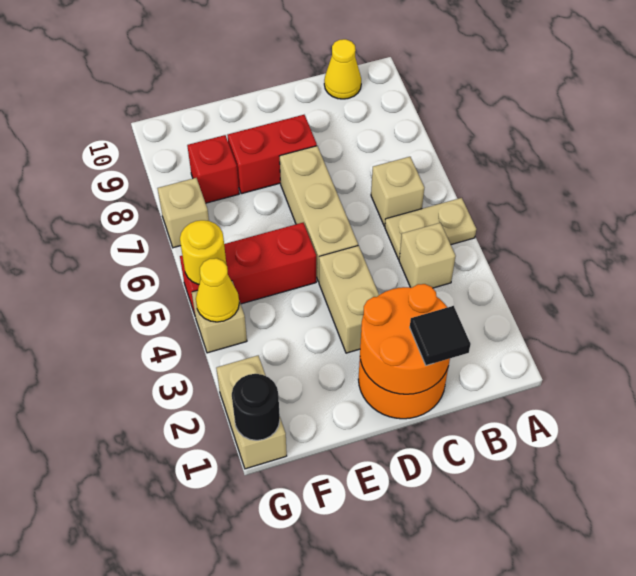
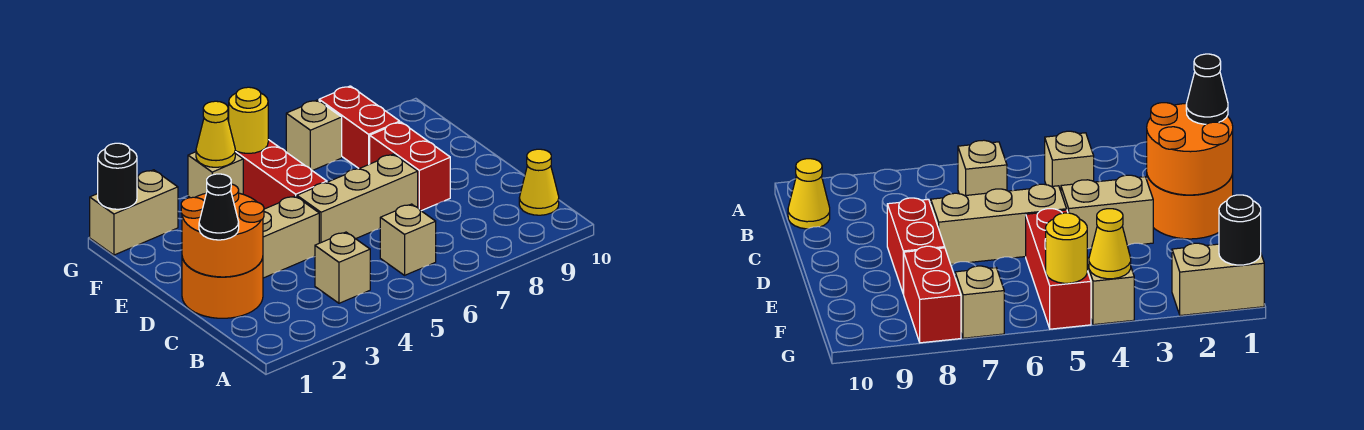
tan 1x2 plate [385,198,476,259] -> none
black 1x1 tile [410,306,471,365] -> black 1x1 cone [199,174,239,240]
red 1x1 brick [187,135,239,203] -> red 1x2 brick [319,86,400,169]

